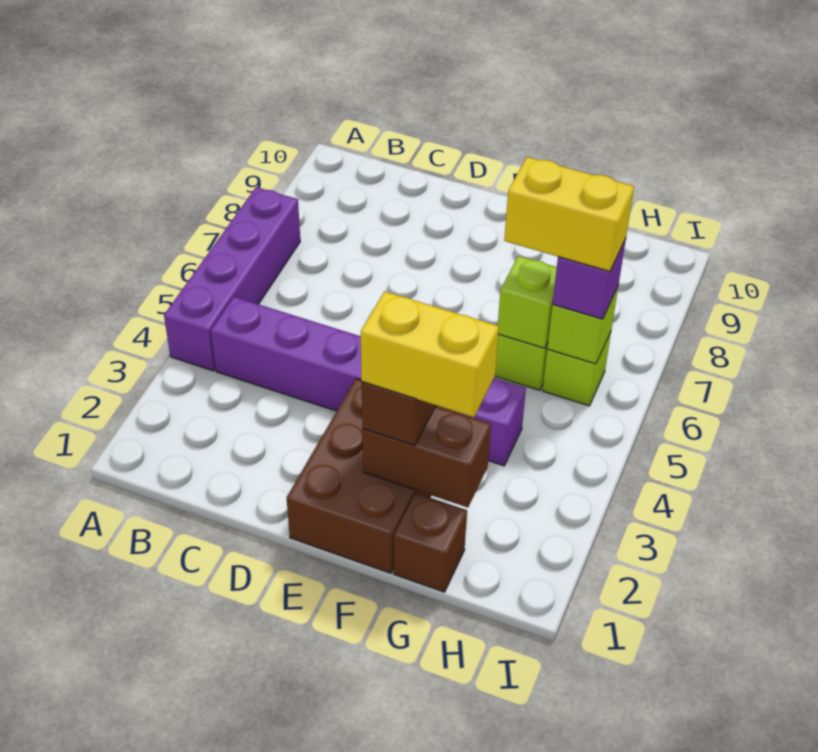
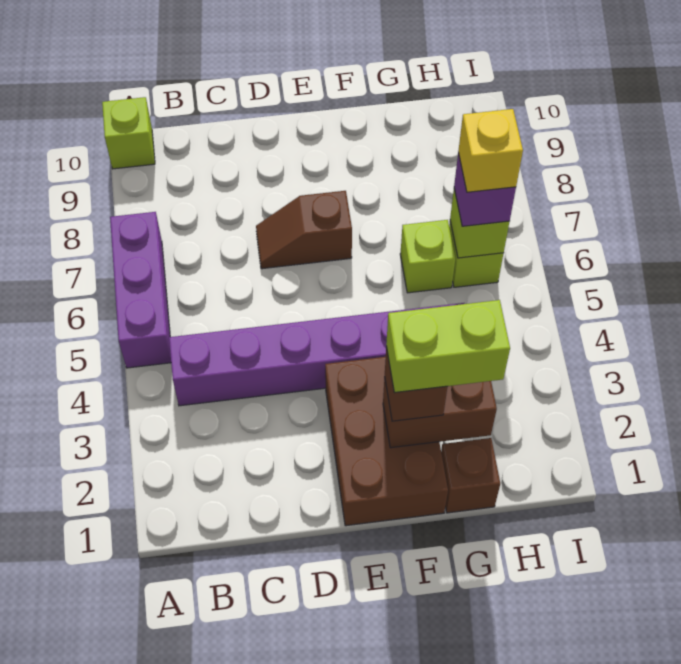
purple 1x4 brick [164,187,300,371] -> purple 1x3 brick [110,212,171,368]
none -> brown 1x2 slope [256,191,352,269]
yellow 1x2 brick [361,291,499,417] -> lime 1x2 brick [386,300,510,393]
lime 1x1 brick [498,256,557,348] -> lime 1x1 brick moved to [102,97,155,169]
yellow 1x2 brick [504,157,634,271] -> yellow 1x1 brick [458,109,523,192]

